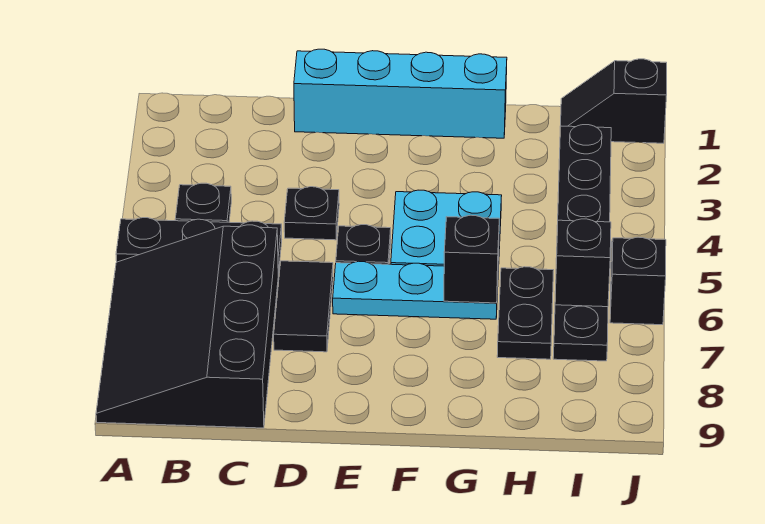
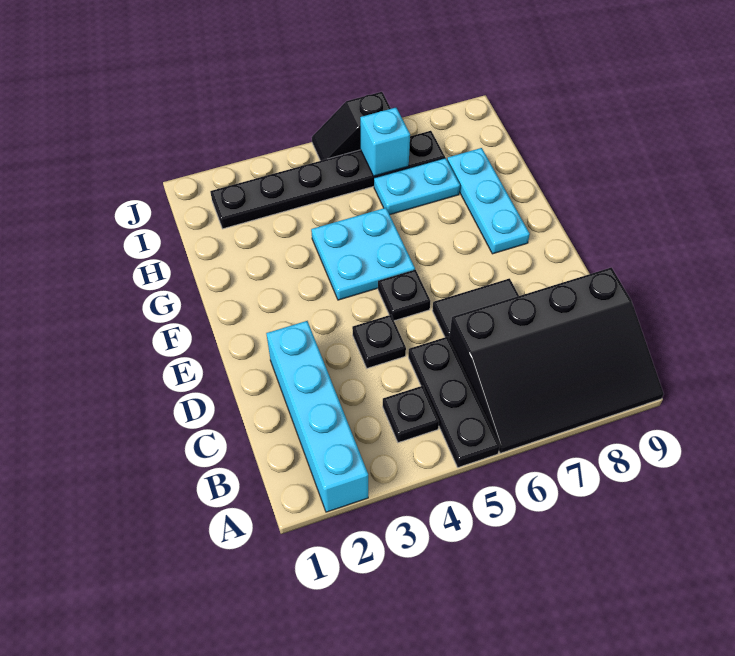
cyan 1x4 brick [294,49,507,138] -> cyan 1x4 brick moved to [266,321,368,512]
cyan 1x3 plate [333,261,498,319] -> cyan 1x3 plate moved to [447,148,530,254]
black 1x1 brick [444,215,499,303] -> none
black 1x2 plate [497,267,554,359] -> cyan 1x2 plate [374,158,460,214]
black 1x2 slope [561,59,667,143] -> none
black 1x1 brick [555,219,611,307] -> cyan 1x1 brick [360,108,410,176]

